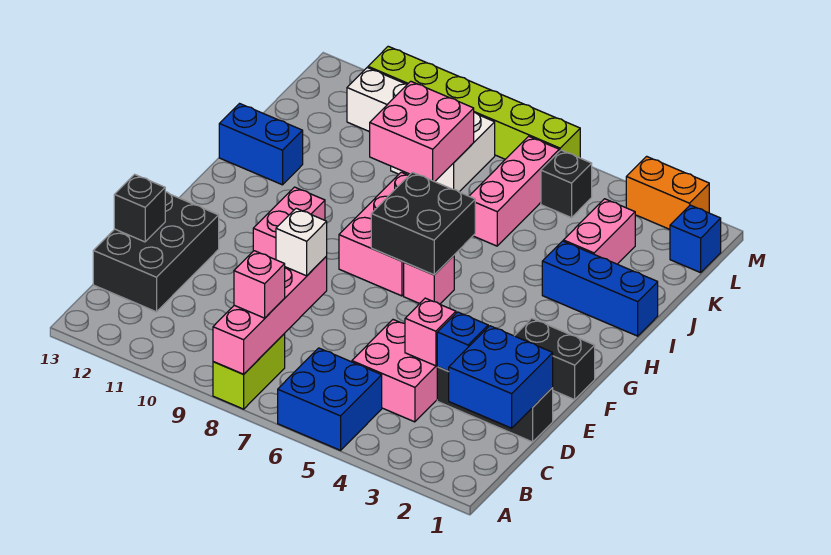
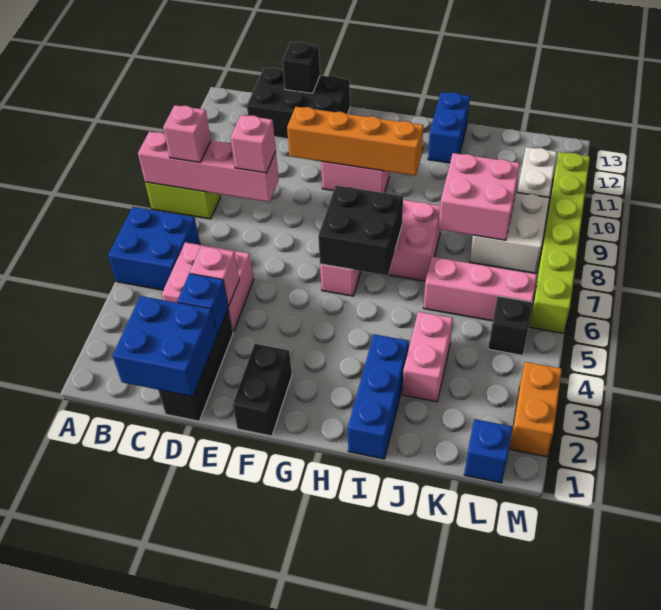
white 1x1 brick [276,208,327,276] -> pink 1x1 brick [231,115,276,173]
none -> orange 1x4 brick [287,107,423,176]
pink 1x2 brick [563,199,635,264] -> pink 1x2 brick turned to [402,312,453,402]

